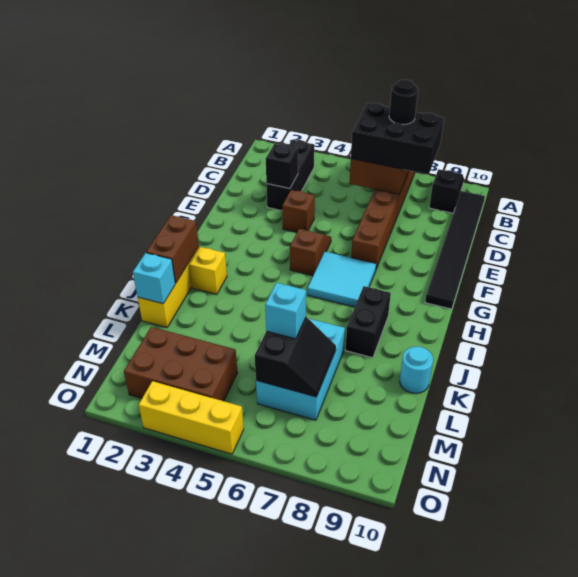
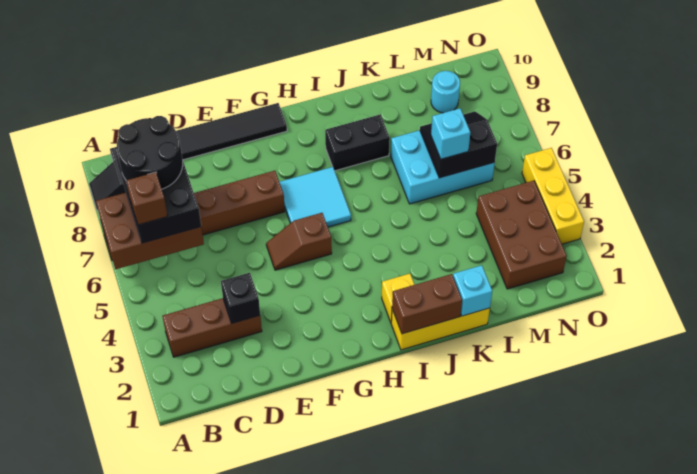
black 1x3 brick [266,140,314,211] -> brown 1x3 brick [162,298,262,357]
black 1x1 round brick [389,80,418,125] -> black 2x2 round brick [117,116,183,189]
brown 1x1 brick [282,190,315,232] -> brown 1x1 brick moved to [126,172,168,225]
cyan 1x1 round brick [400,347,433,393] -> cyan 1x1 round brick moved to [431,71,460,113]

